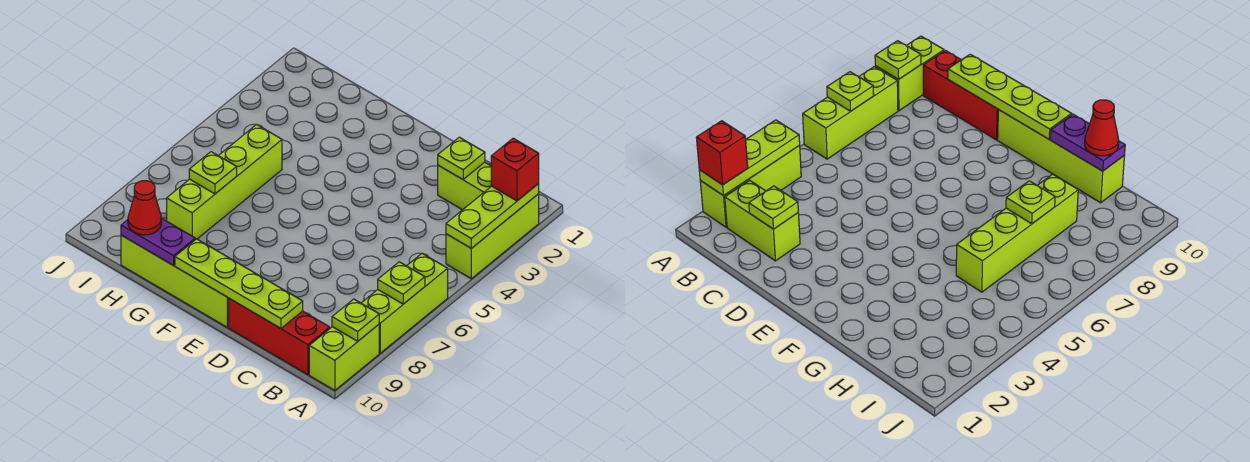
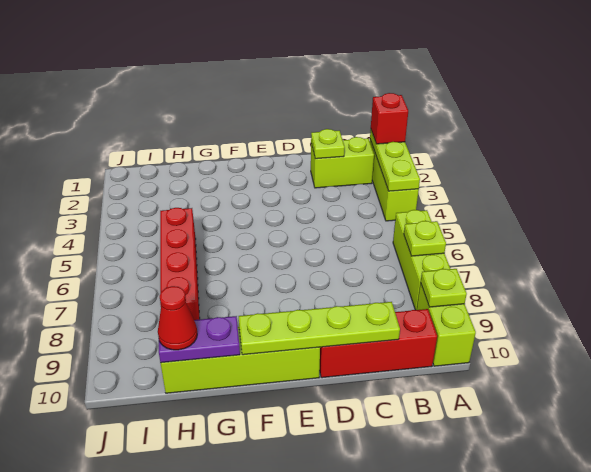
lime 1x4 brick [167,124,282,240] -> red 1x4 brick [160,208,200,320]
lime 1x1 plate [189,152,237,194] -> none

